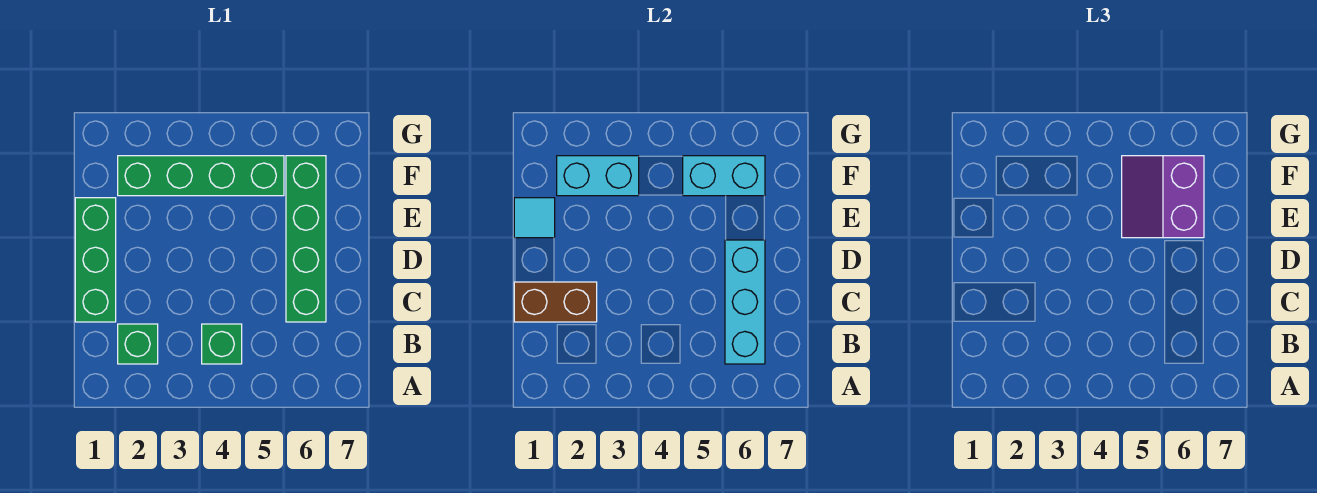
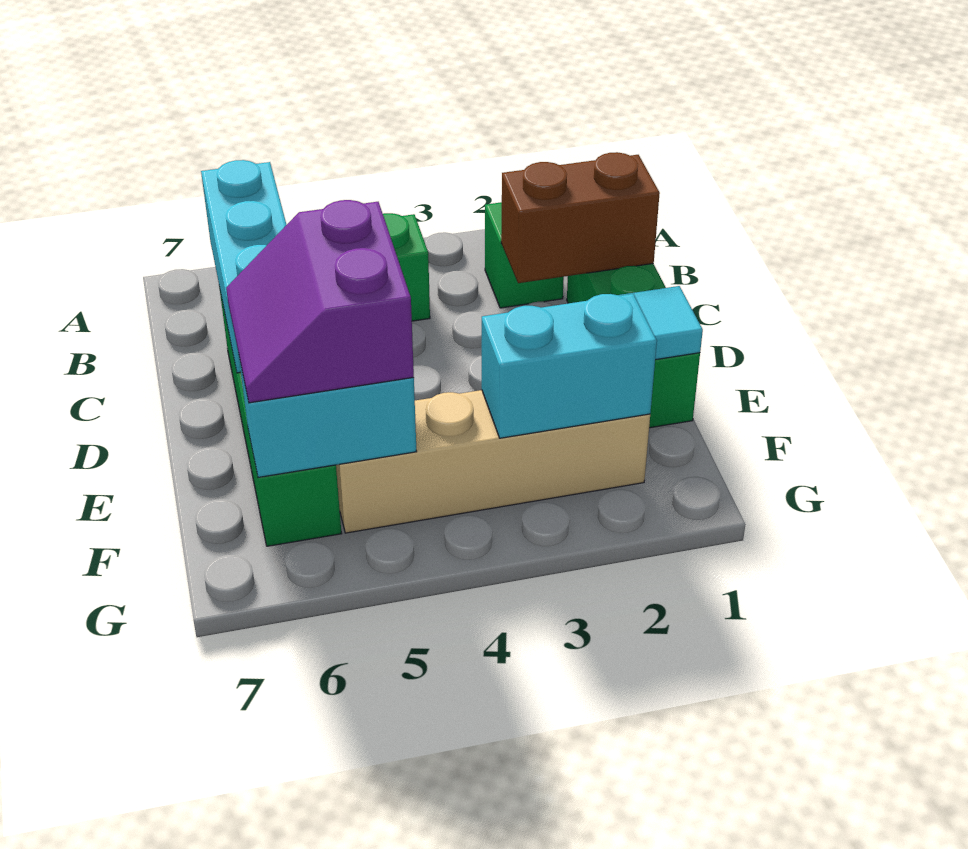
purple 2x2 slope [1122,156,1204,238] -> purple 2x2 slope turned to [226,200,414,403]
green 1x4 brick [118,156,284,196] -> tan 1x4 brick [336,390,650,533]

